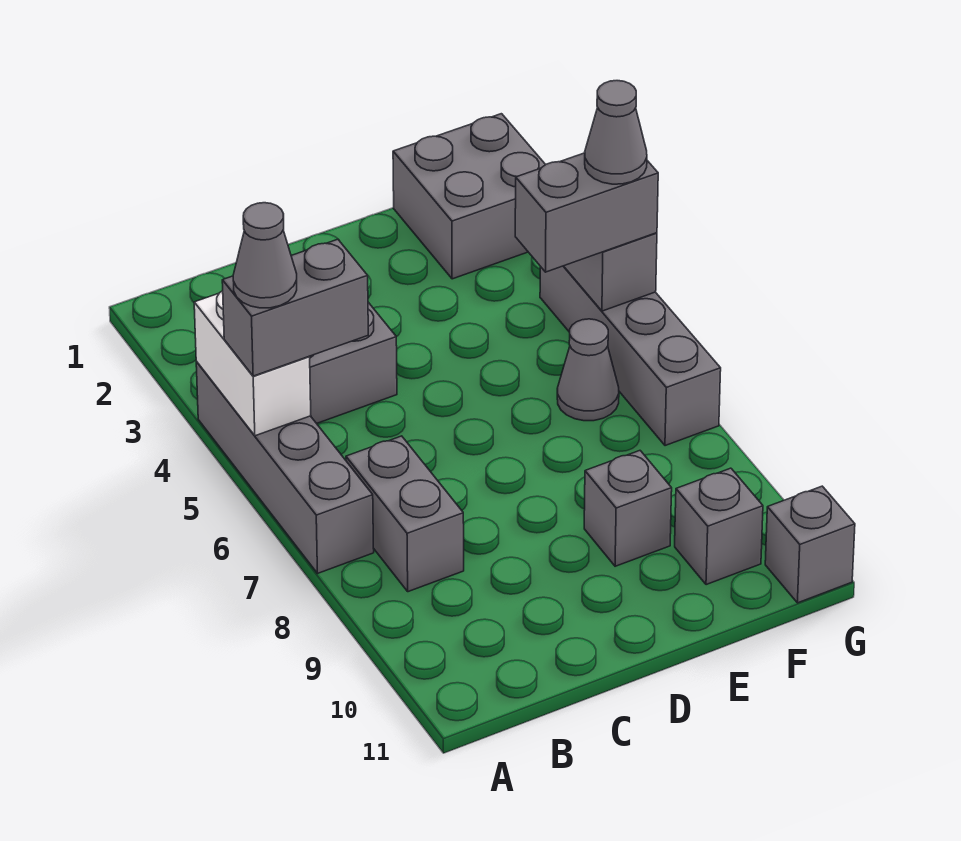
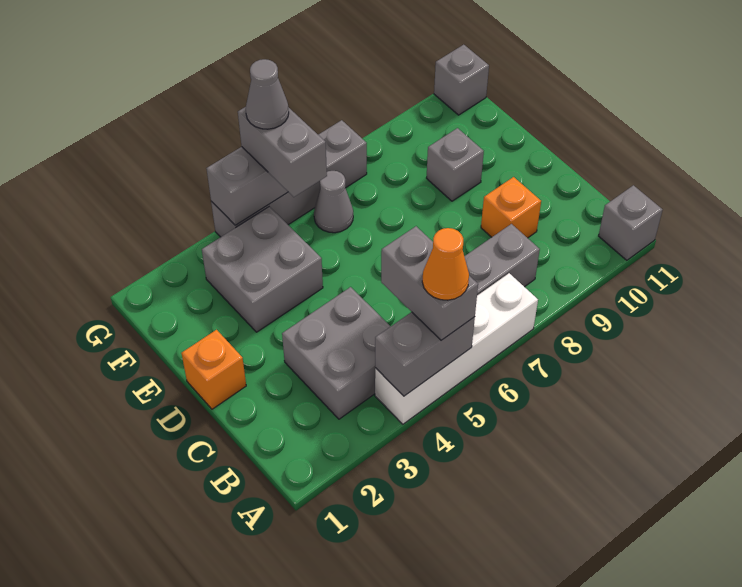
grey 1x4 brick [196,362,374,573] -> white 1x4 brick [375,273,538,424]
white 1x2 brick [194,291,311,436] -> grey 1x2 brick [375,312,475,396]
grey 1x1 cone [233,203,297,308] -> orange 1x1 cone [422,228,469,300]
none -> orange 1x1 brick [481,177,541,238]
none -> orange 1x1 brick [181,330,246,409]
grey 2x2 brick [393,114,546,279] -> grey 2x2 brick moved to [202,207,323,332]
grey 1x1 brick [675,468,763,585] -> grey 1x1 brick moved to [599,185,663,260]

